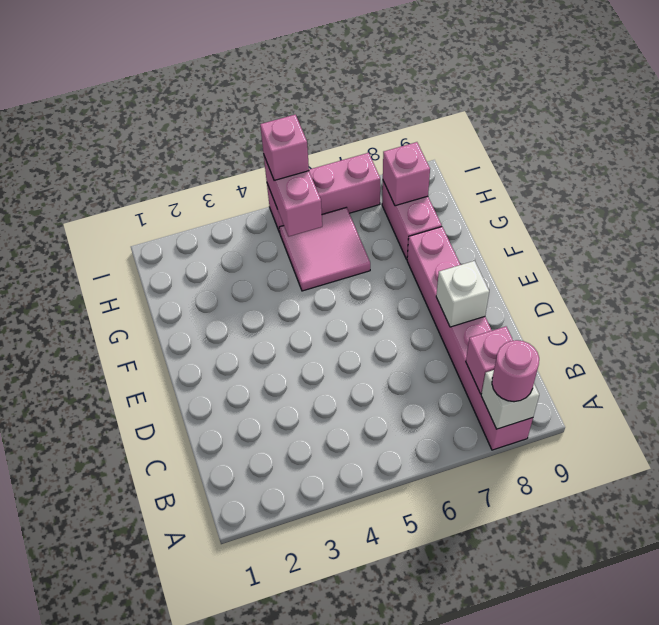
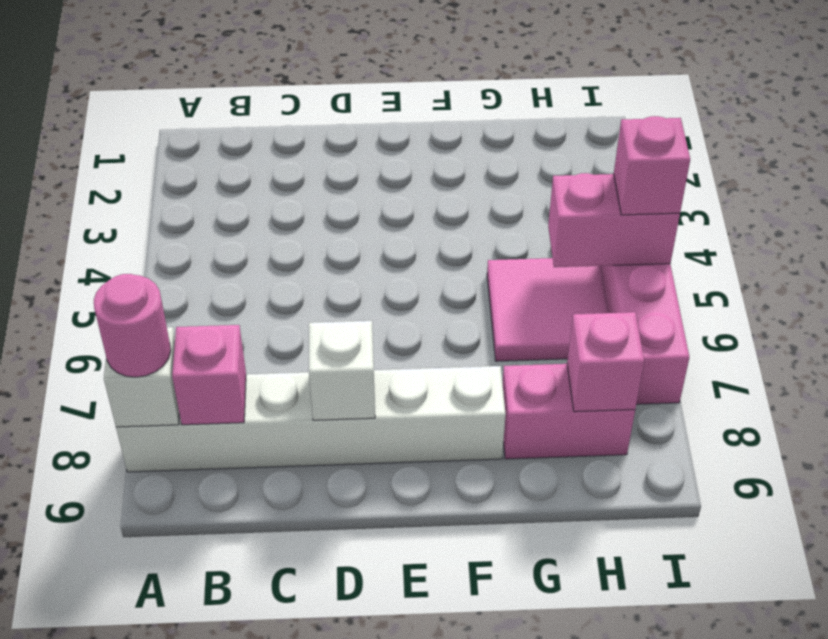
pink 1x6 brick [407,227,533,450] -> white 1x6 brick [116,366,506,472]

